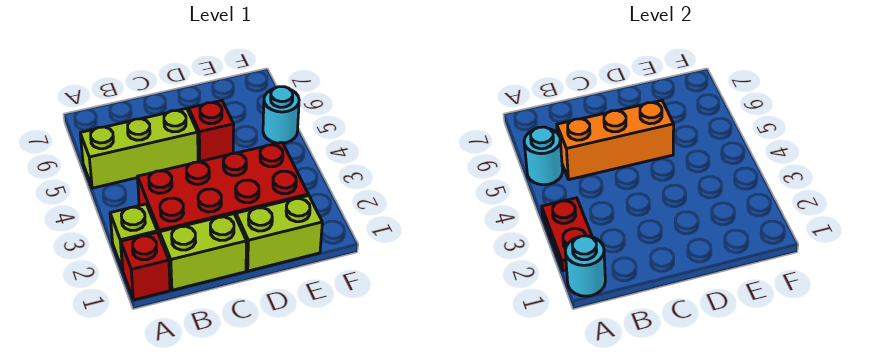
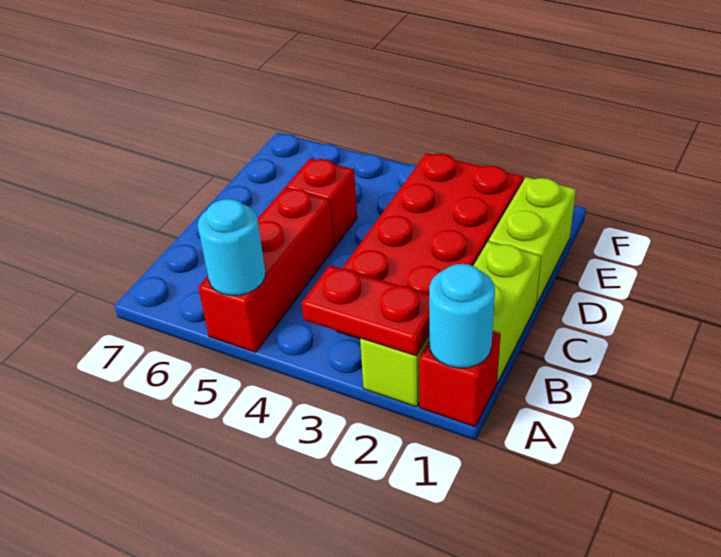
lime 1x3 brick [80,108,198,188] -> red 1x3 brick [198,187,334,352]
orange 1x3 brick [557,101,674,180] -> none
cyan 1x1 round brick [263,87,299,143] -> none

